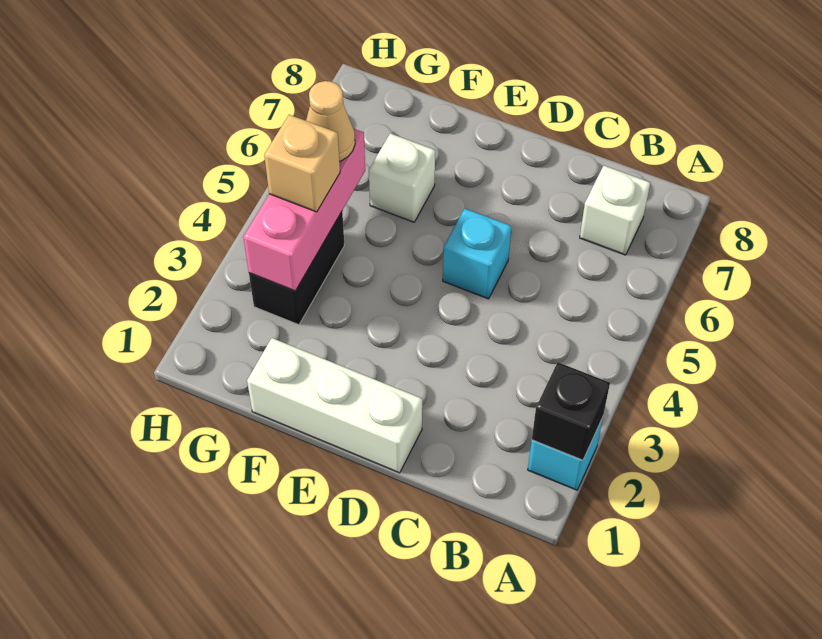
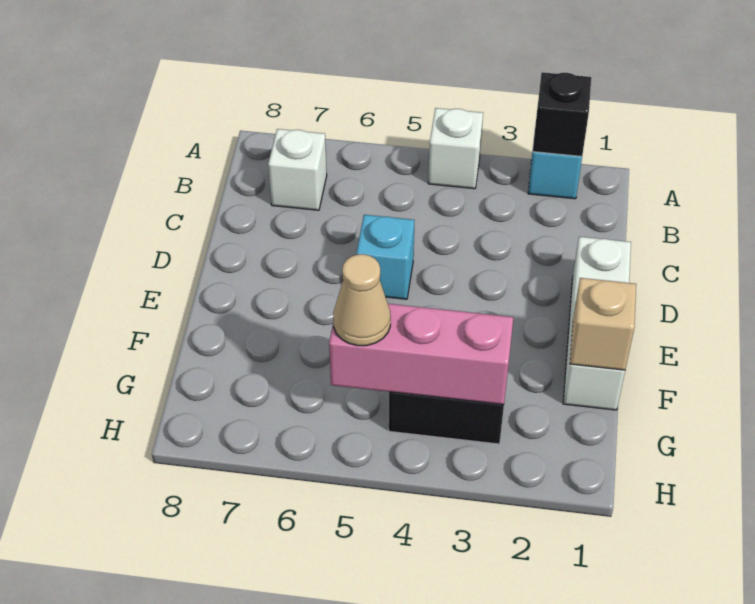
white 1x1 brick [369,133,435,222] -> white 1x1 brick moved to [428,108,483,189]
tan 1x1 brick [264,115,340,212] -> tan 1x1 brick moved to [570,278,636,370]

